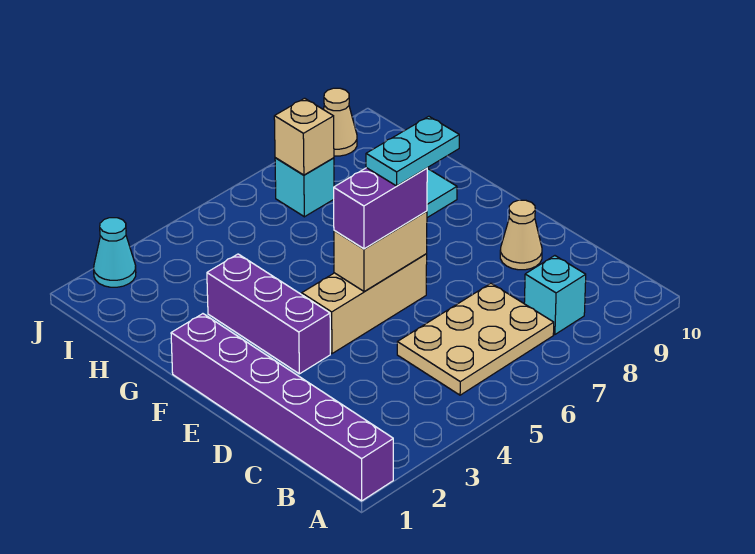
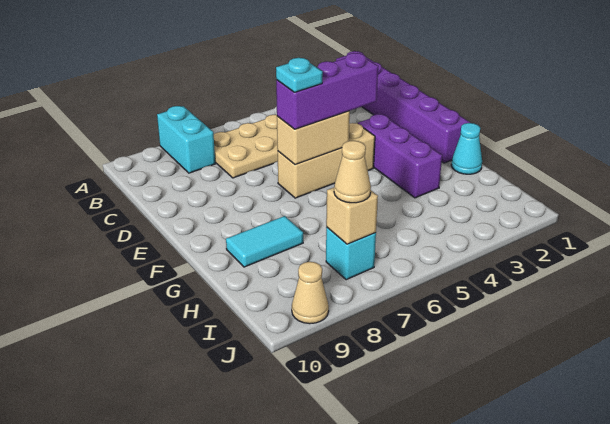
cyan 1x1 brick [524,256,586,335] -> cyan 1x2 brick [157,106,215,173]
tan 1x1 cone [500,200,542,270] -> tan 1x1 cone moved to [334,141,371,203]
purple 1x2 brick [334,168,427,249] -> purple 1x3 brick [276,53,378,129]
cyan 1x2 plate [366,116,459,186] -> cyan 1x1 plate [276,58,323,93]
cyan 1x1 cone [94,218,136,287] -> cyan 1x1 cone moved to [451,123,482,174]

